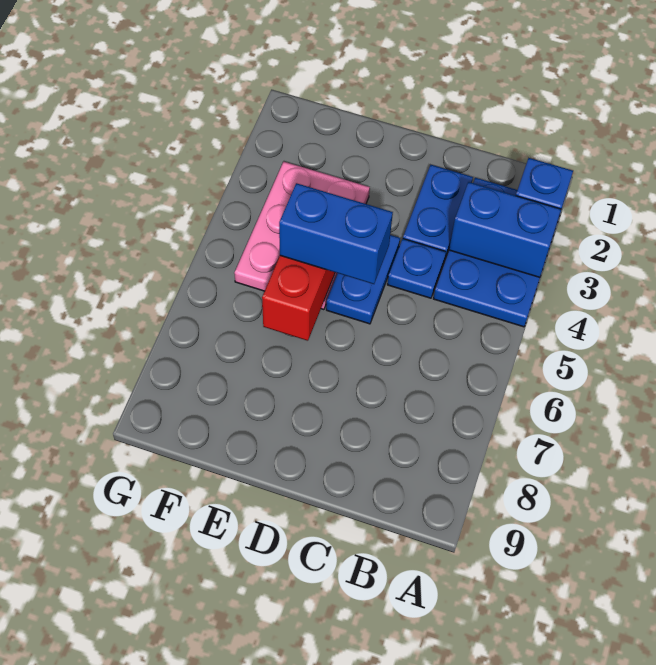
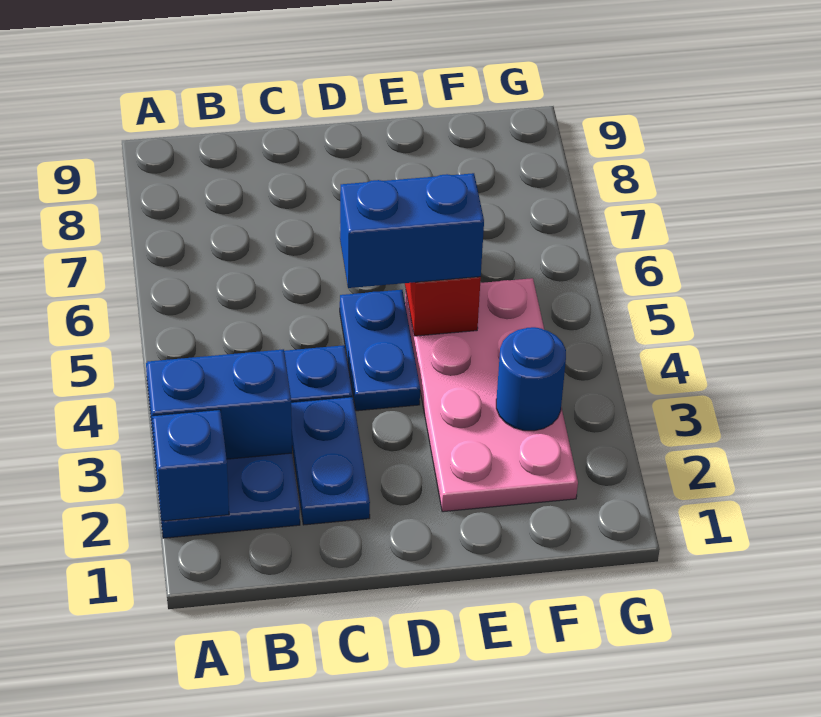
pink 2x3 plate [234,162,370,310] -> pink 2x4 plate [405,278,578,512]
none -> blue 1x1 round brick [496,327,566,431]

